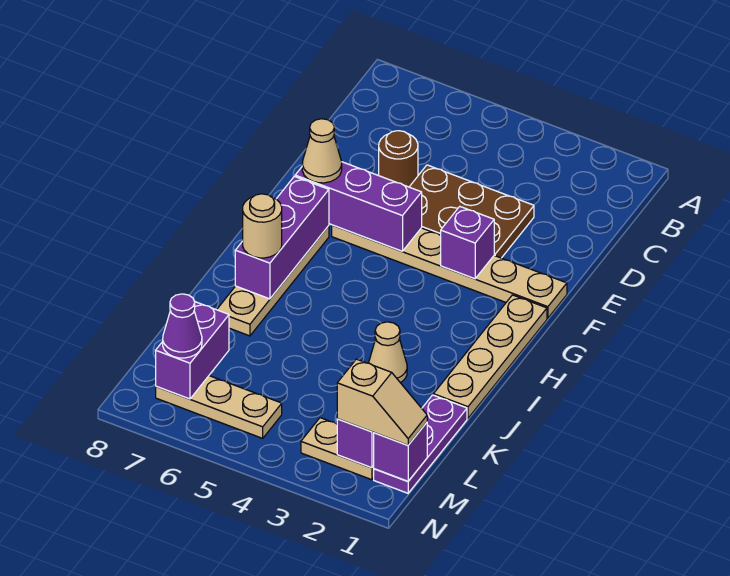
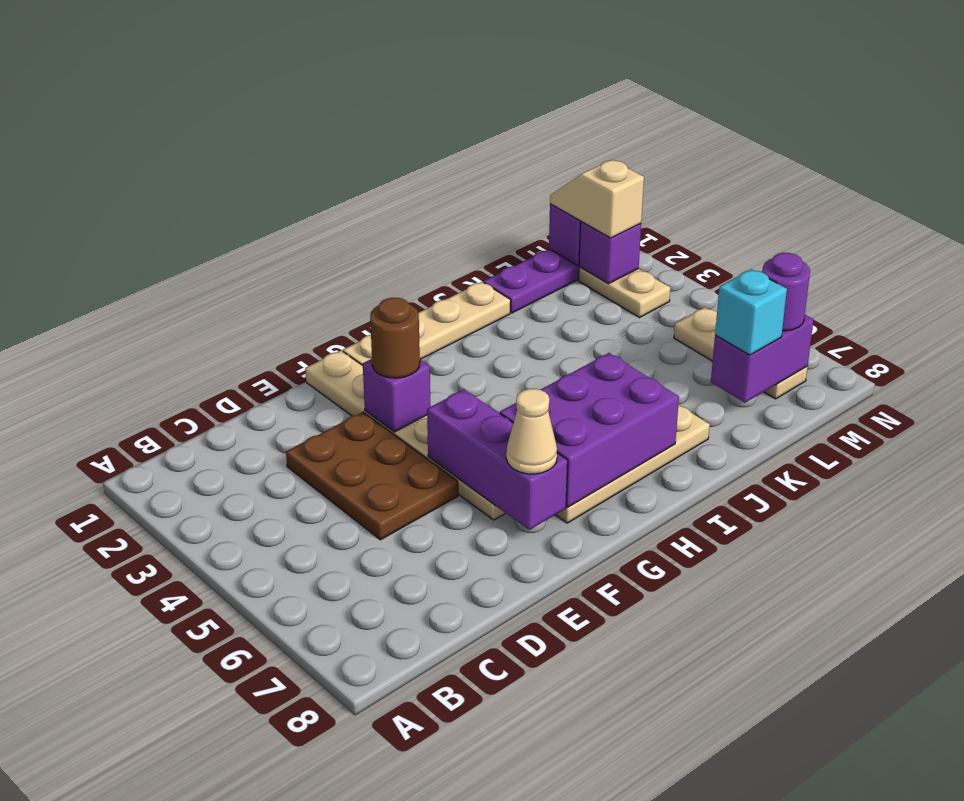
brown 1x1 round brick [379,131,418,187] -> brown 1x1 round brick moved to [370,298,420,378]
purple 1x3 brick [235,176,329,299] -> purple 2x3 brick [500,353,679,507]
tan 1x1 round brick [243,194,282,258] -> none
tan 1x1 cone [369,322,407,383] -> none
none -> cyan 1x1 brick [715,269,787,355]
purple 1x1 cone [163,294,202,358] -> purple 1x1 round brick [762,253,810,331]

